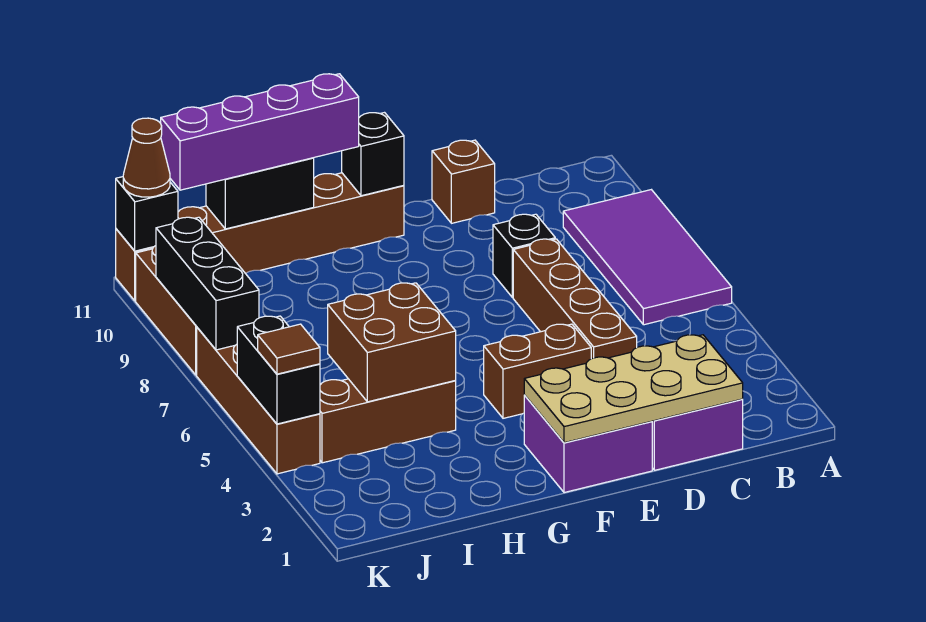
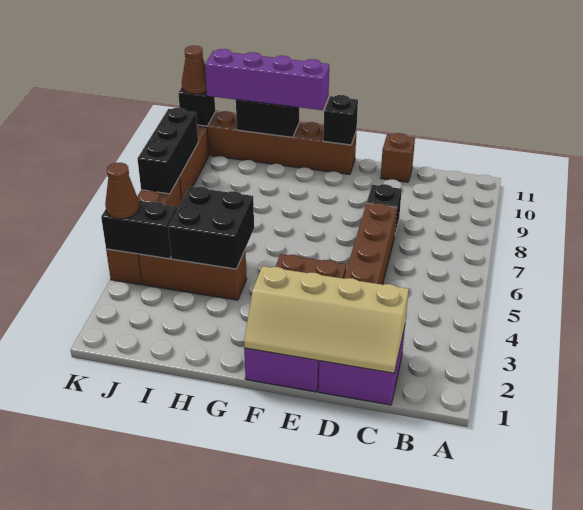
purple 2x4 tile [563,190,732,325] -> none
tan 2x4 plate [524,335,743,443] -> tan 2x4 slope [244,266,409,373]
brown 2x2 brick [328,283,456,402] -> black 2x2 brick [168,187,254,269]
black 1x2 brick [237,316,320,424] -> black 1x2 brick turned to [101,201,177,259]
brown 1x1 tile [258,324,320,374] -> brown 1x1 cone [105,163,139,219]

